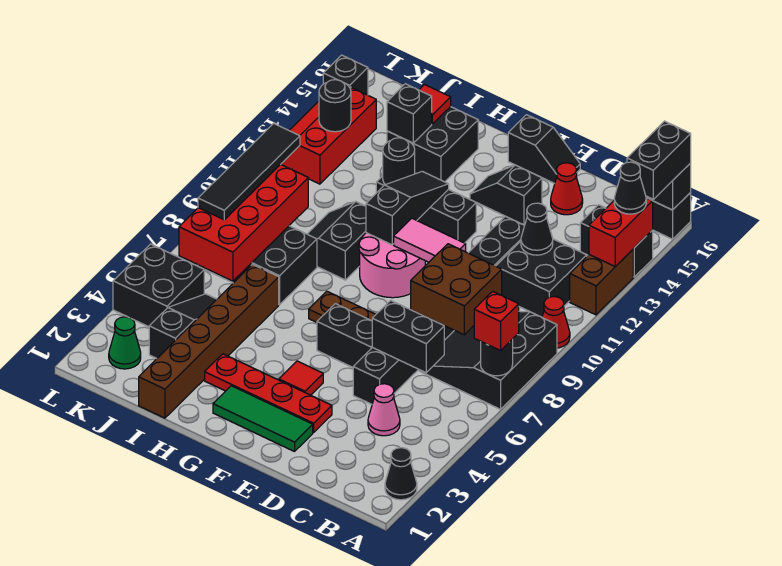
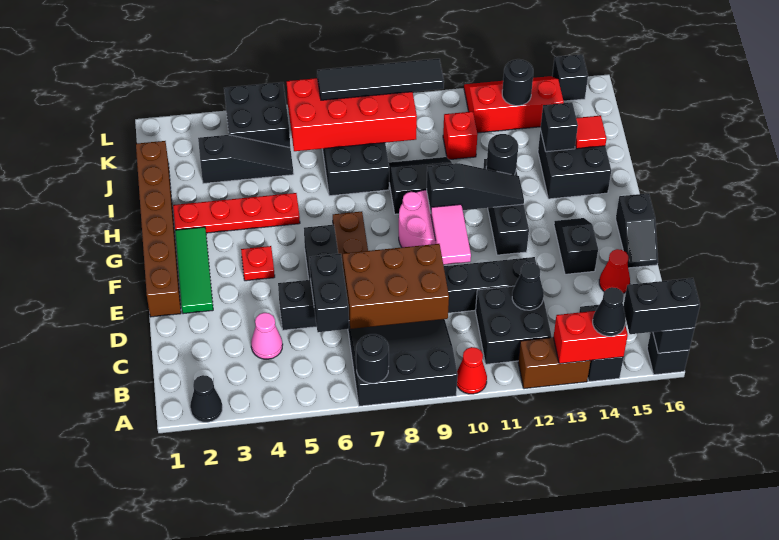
red 1x1 brick [474,291,519,351] -> red 1x1 brick moved to [443,112,478,160]
brown 2x2 brick [411,244,502,335] -> brown 2x3 brick [342,244,449,329]
red 1x4 plate [205,354,332,433] -> red 1x4 plate turned to [173,193,300,233]
red 1x1 tile [279,361,323,395] -> red 1x1 plate [241,246,275,281]
brown 1x6 brick [139,264,279,418] -> brown 1x6 brick turned to [136,141,181,317]
green 1x1 cone [109,317,141,369] -> none

